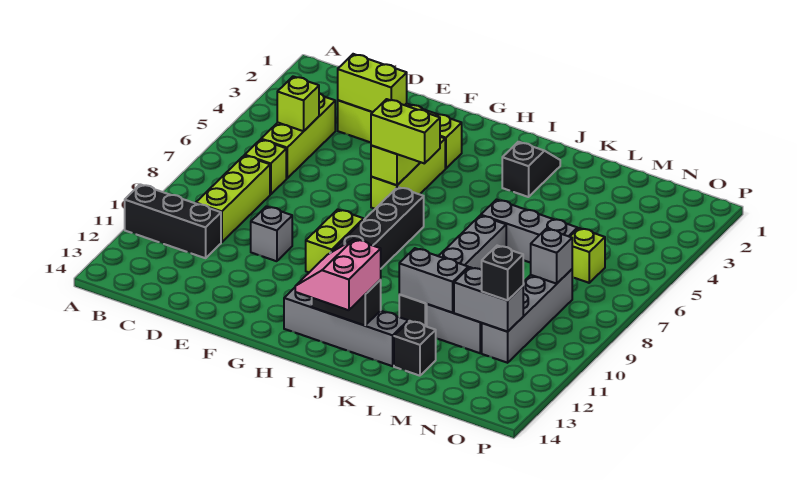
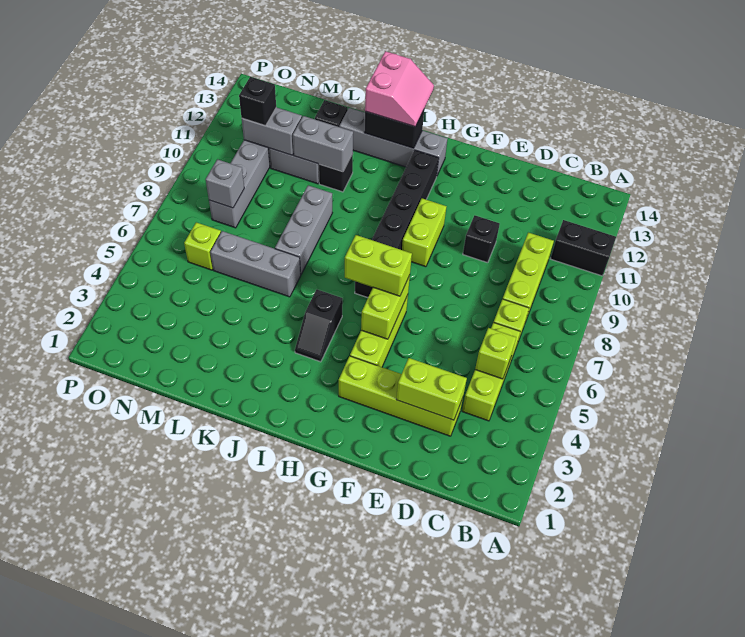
black 1x3 brick [125,184,221,258] -> black 1x2 brick [550,220,616,276]
grey 1x1 brick [251,206,292,261] -> black 1x1 brick [463,215,500,263]
black 1x2 slope [502,142,560,197] -> black 1x2 slope moved to [295,290,343,362]

